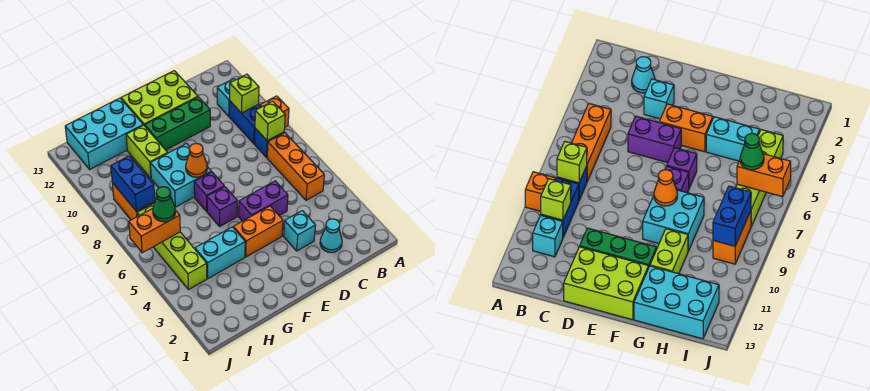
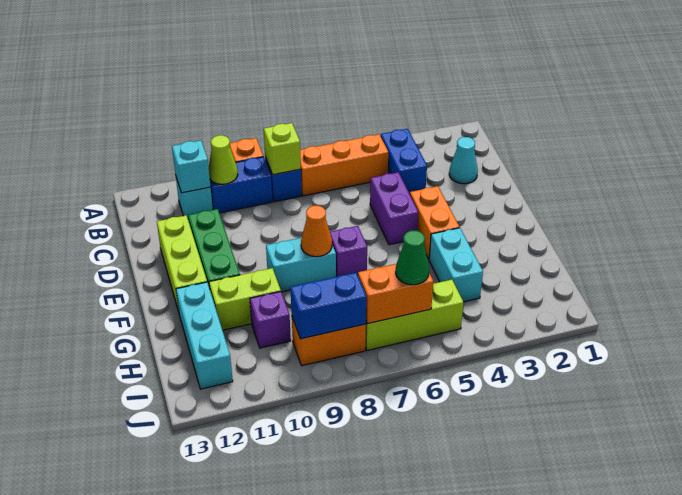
none -> blue 1x2 brick [381,129,427,194]
lime 1x1 brick [230,74,259,113] -> lime 1x1 cone [209,135,238,184]
cyan 1x1 brick [284,211,315,251] -> cyan 1x1 brick moved to [172,140,210,193]
lime 2x3 brick [121,71,198,126] -> lime 1x3 brick [157,215,207,312]
purple 1x1 brick [207,187,237,226] -> purple 1x1 brick moved to [250,292,291,348]
cyan 2x2 brick [150,143,211,207] -> cyan 1x2 brick [266,238,336,292]
cyan 2x3 brick [65,98,143,169] -> cyan 1x3 brick [176,282,233,389]
lime 1x4 brick [137,203,207,290] -> lime 1x3 brick [365,280,464,351]
orange 1x2 brick [129,209,180,253] -> orange 1x2 brick turned to [358,264,433,324]

